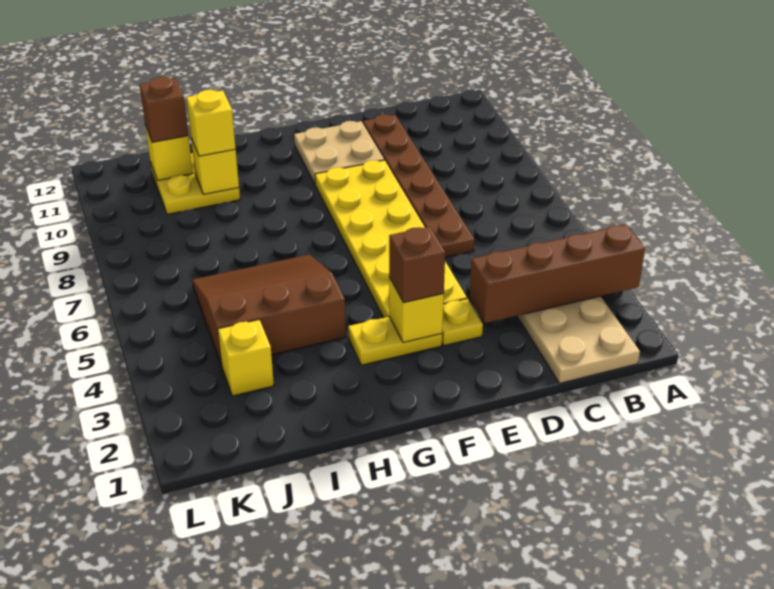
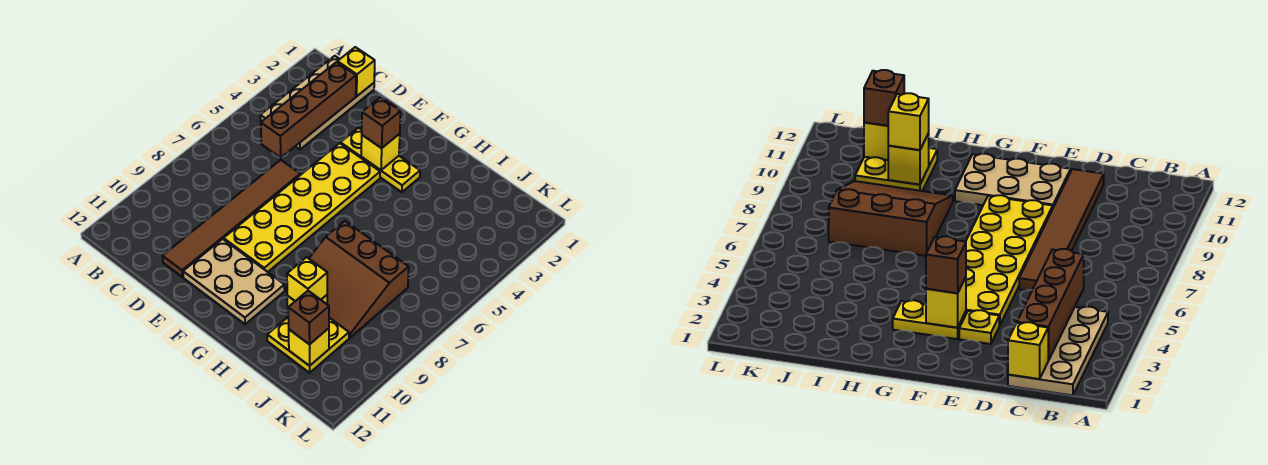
brown 1x4 brick [470,224,645,323] -> brown 1x4 brick turned to [261,62,356,158]
brown 1x6 plate [363,114,474,257] -> brown 1x6 tile [163,160,300,277]
tan 2x2 plate [294,121,384,184] -> tan 2x3 plate [183,239,285,324]
brown 3x3 slope [192,255,346,366] -> brown 3x3 slope moved to [286,221,409,338]
yellow 1x1 brick [218,320,274,396] -> yellow 1x1 brick moved to [337,47,375,96]

